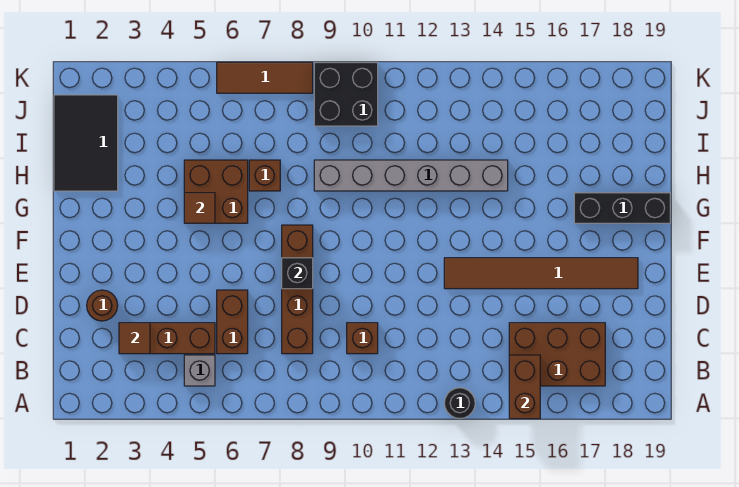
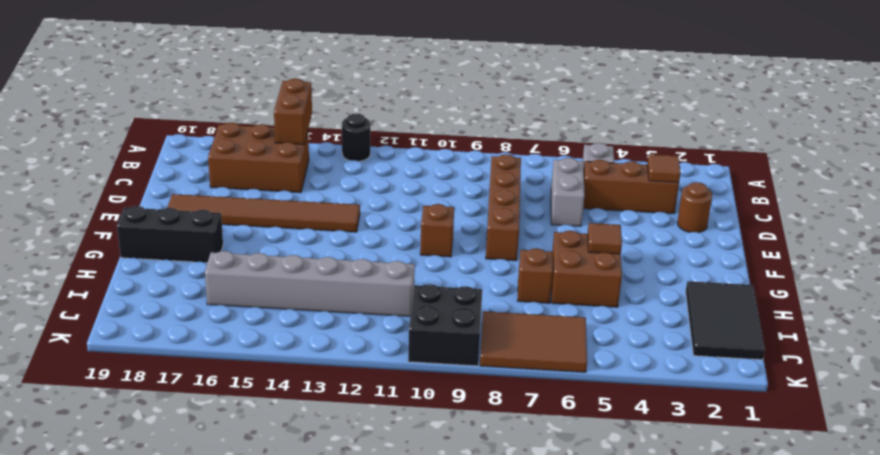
brown 1x2 brick [217,290,248,354] -> grey 1x2 brick [551,158,585,226]
brown 1x1 brick [347,323,378,354] -> brown 1x1 brick moved to [420,204,454,257]
black 1x1 brick [282,258,313,289] -> none
grey 1x6 brick [314,160,508,191] -> grey 1x6 brick moved to [205,251,415,317]
brown 1x3 tile [217,62,313,93] -> brown 2x3 tile [480,311,587,372]

